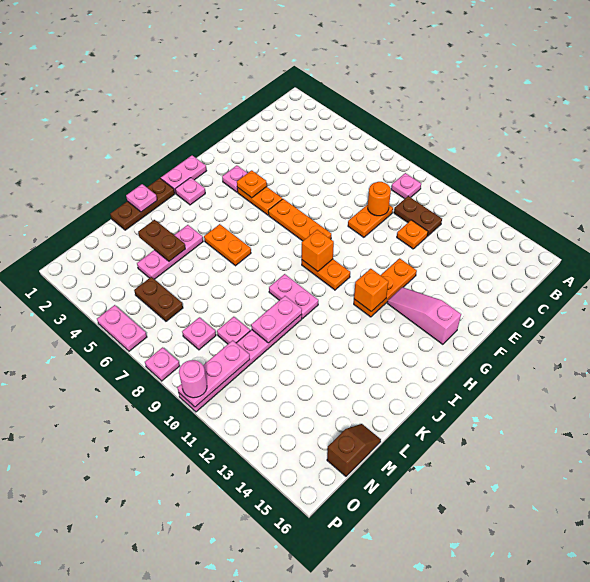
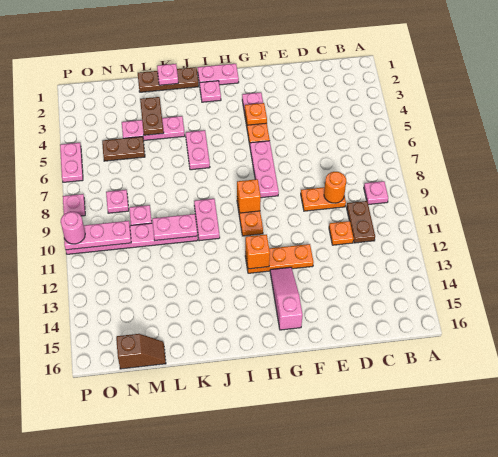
orange 1x3 plate [268,199,331,241] -> pink 1x3 plate [250,141,279,198]
orange 1x2 plate [204,224,251,266] -> pink 1x2 plate [186,130,210,170]
brown 1x2 plate [134,277,183,321] -> brown 1x2 plate turned to [102,136,145,161]

